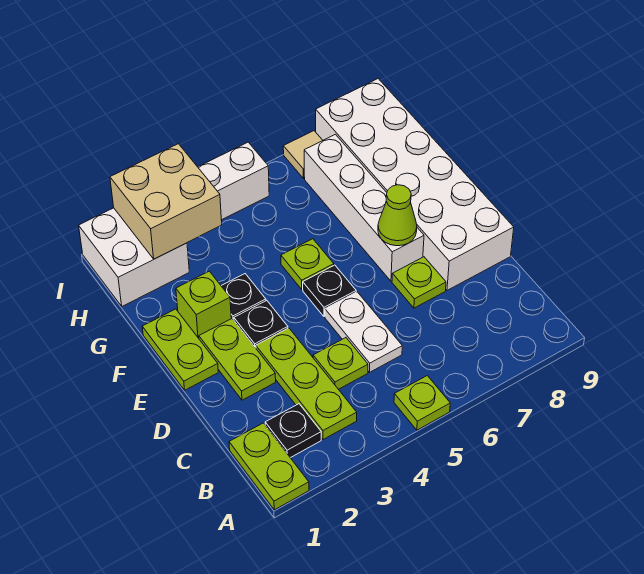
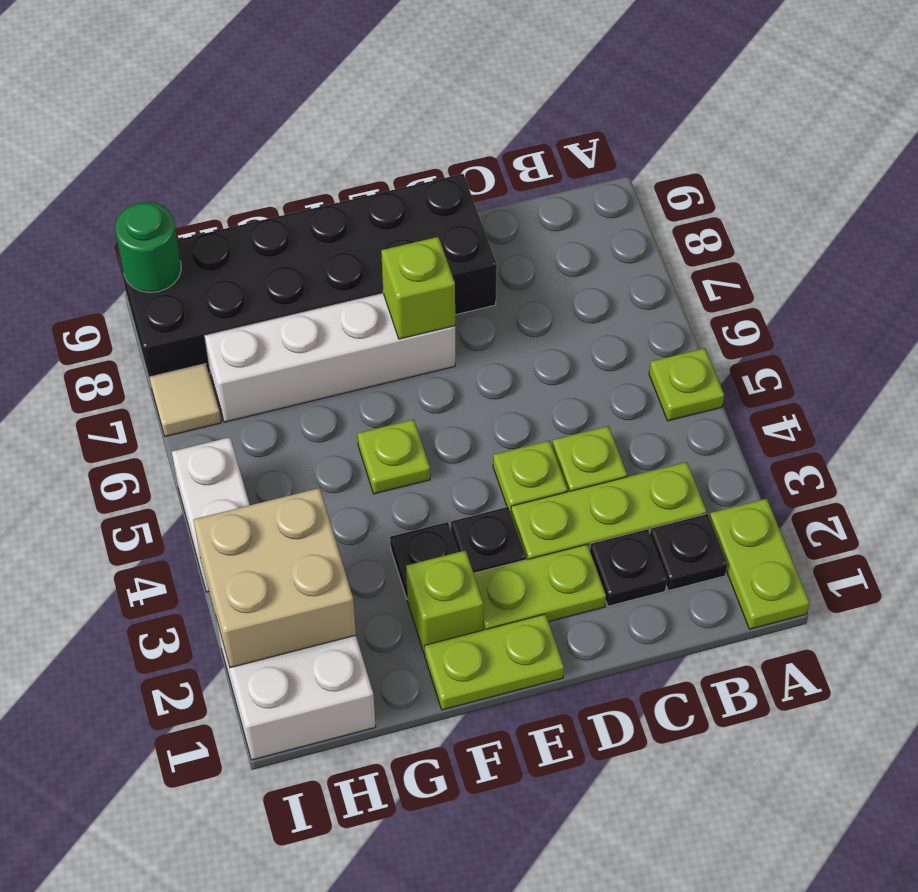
lime 1x2 plate [229,423,309,510] -> lime 1x2 plate turned to [709,499,809,629]
white 1x2 plate [325,292,402,372] -> none
lime 1x1 plate [392,257,446,308] -> lime 1x1 plate moved to [493,441,568,513]
white 2x6 brick [316,79,514,290] -> black 2x6 brick [118,174,497,381]
black 1x1 plate [303,265,356,317] -> black 1x1 plate moved to [590,529,667,606]
lime 1x1 cone [378,185,417,246] -> lime 1x1 brick [381,237,455,339]
none -> green 1x1 round brick [115,202,181,293]

